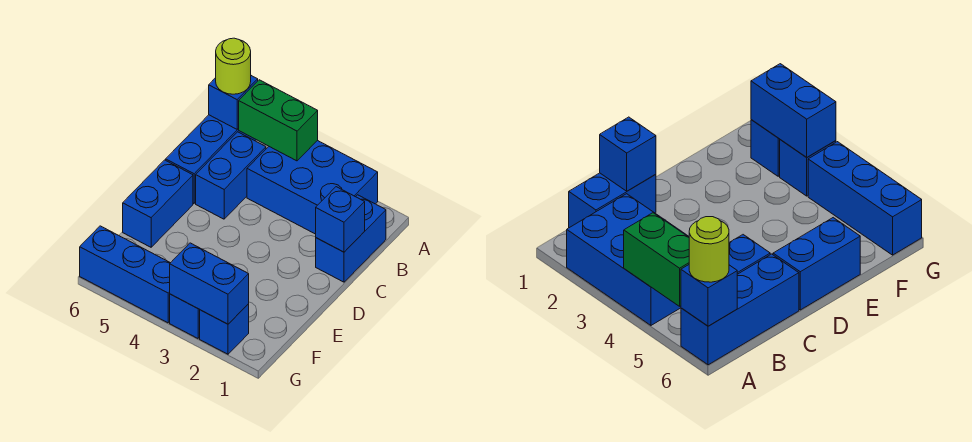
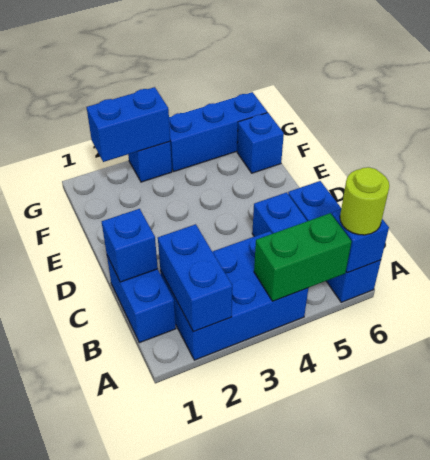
blue 1x2 brick [123,160,193,247] -> blue 1x2 brick moved to [158,224,232,332]
blue 1x1 brick [200,304,249,354] -> blue 1x1 brick moved to [237,113,284,173]

